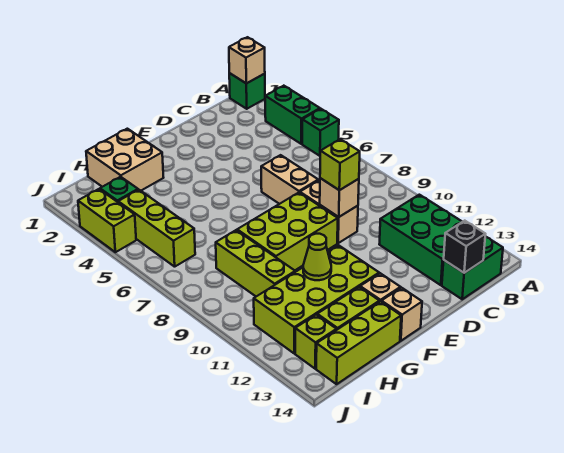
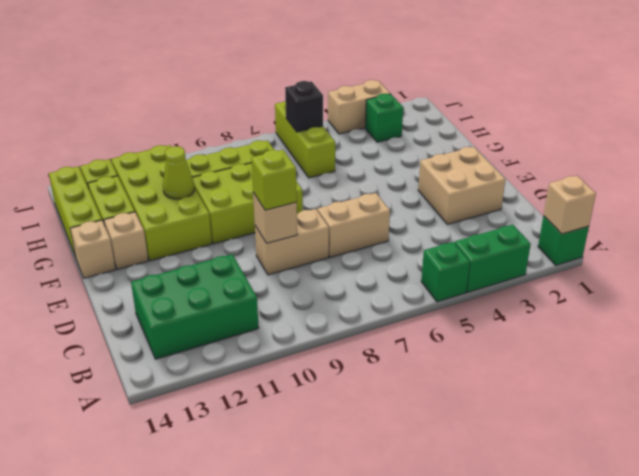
green 1x2 brick [442,236,503,299] -> none
black 1x1 brick [444,221,485,273] -> black 1x1 brick moved to [285,81,323,132]
lime 2x3 brick [237,193,338,270] -> lime 2x3 brick turned to [192,163,303,244]
tan 2x2 brick [86,129,164,191] -> tan 2x2 brick moved to [418,147,506,224]
lime 1x3 brick [118,190,195,267] -> lime 1x3 brick turned to [275,101,335,178]
lime 1x2 brick [78,189,136,252] -> tan 1x2 brick [328,80,390,134]

